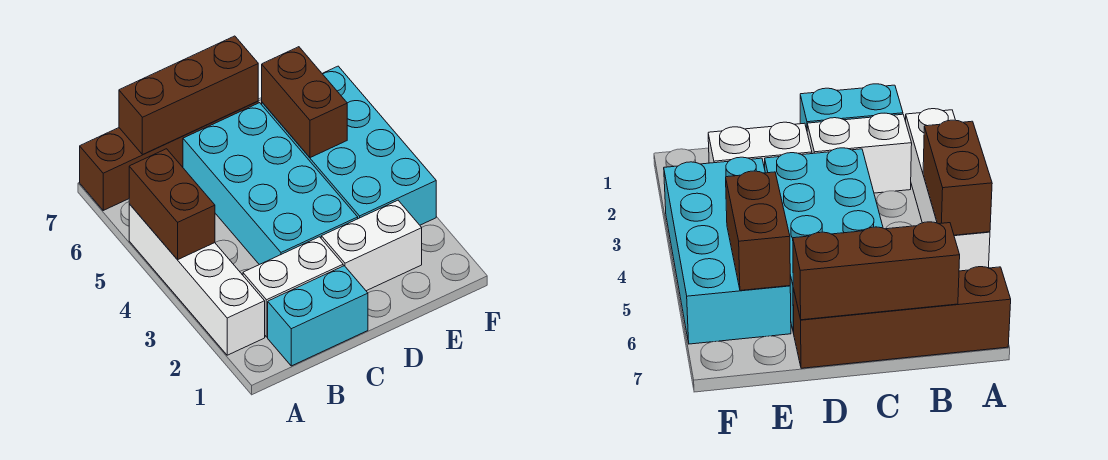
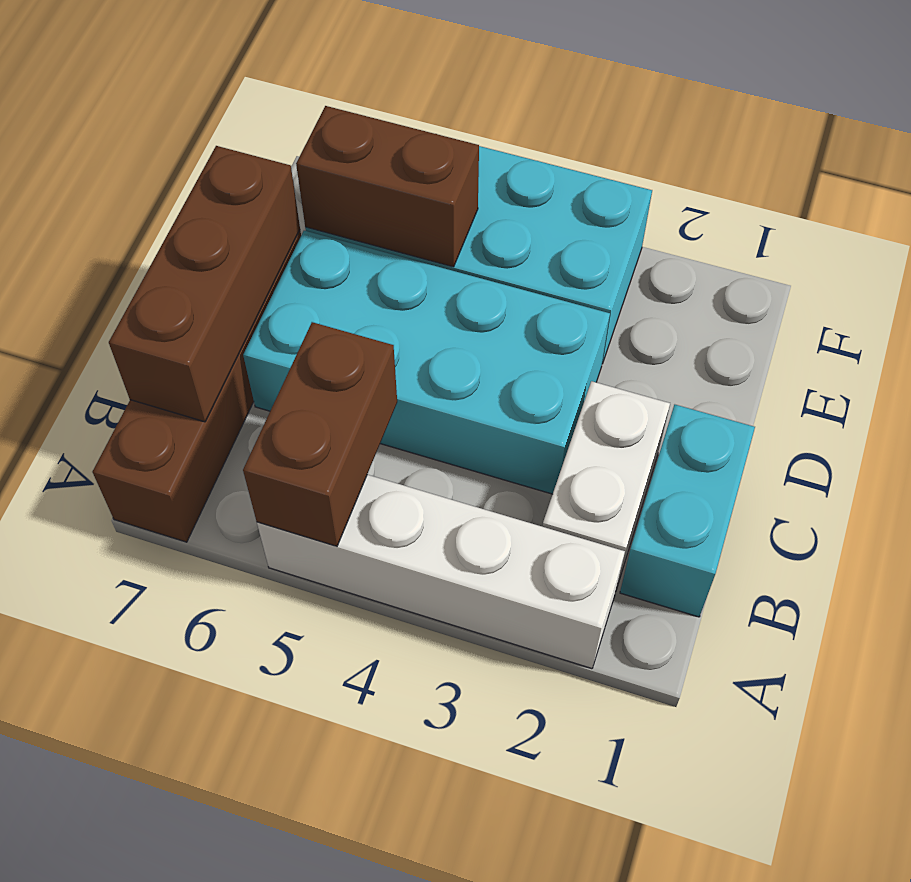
brown 1x2 brick [129,149,215,260] -> brown 1x2 brick turned to [243,322,397,546]
white 1x2 brick [321,200,422,291] -> none

